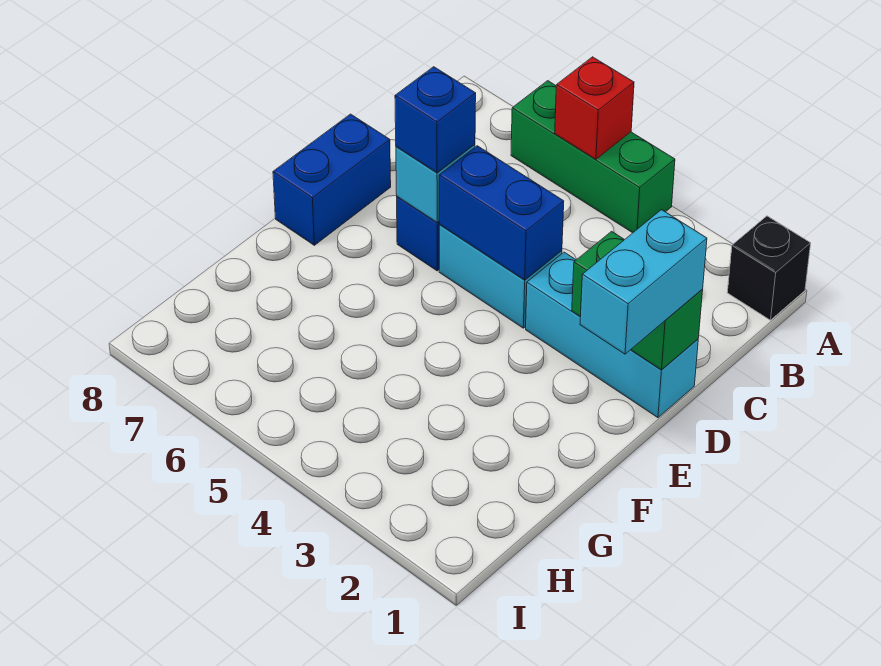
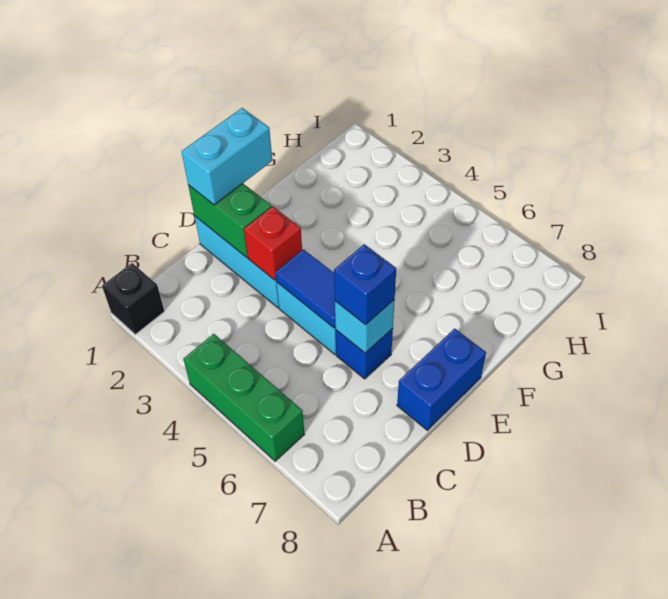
red 1x1 brick [555,57,634,159] -> red 1x1 brick moved to [244,207,302,280]
blue 1x2 brick [439,146,564,280] -> blue 1x2 tile [275,249,336,328]

